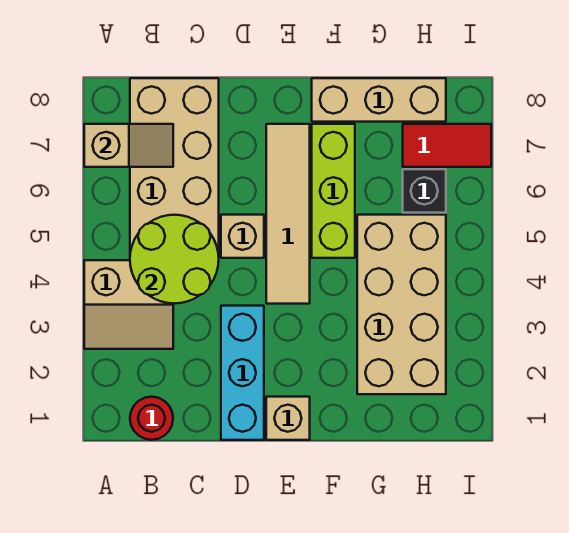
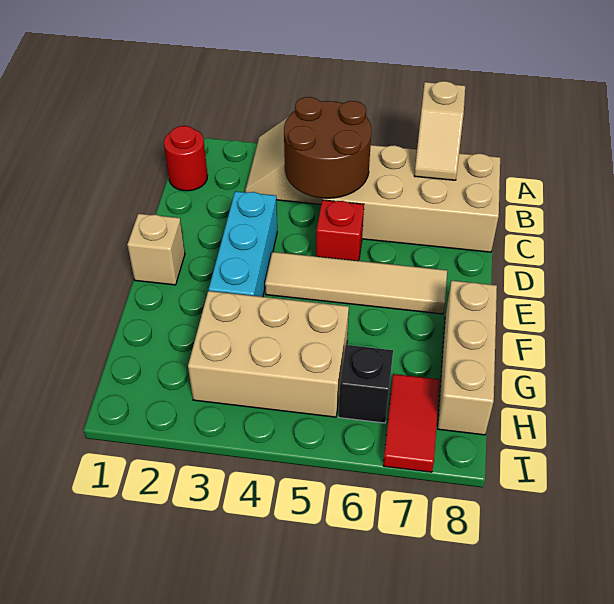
lime 2x2 round brick [130,215,219,304] -> brown 2x2 round brick [284,97,371,198]
cyan 1x3 brick [221,306,264,440] -> cyan 1x3 brick turned to [209,191,277,297]
tan 1x1 brick [221,215,264,258] -> red 1x1 brick [316,200,364,261]
lime 1x3 brick [312,124,355,258] -> none
tan 2x4 brick [357,215,446,394] -> tan 2x3 brick [188,291,349,417]

